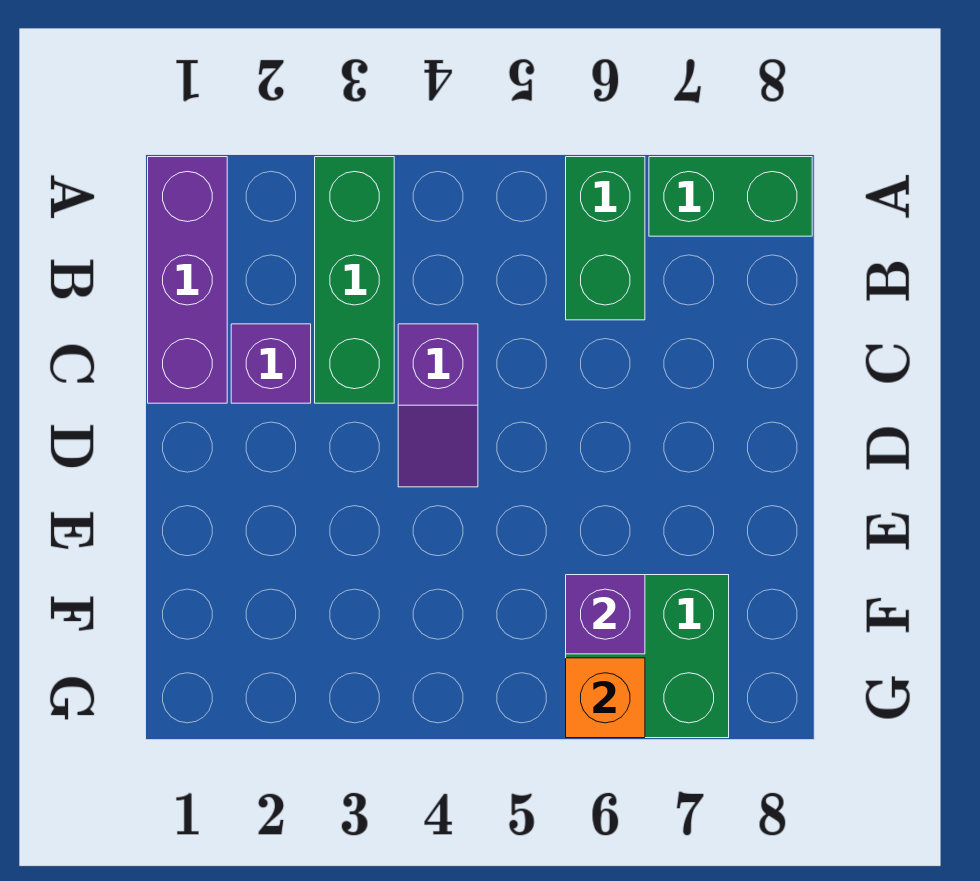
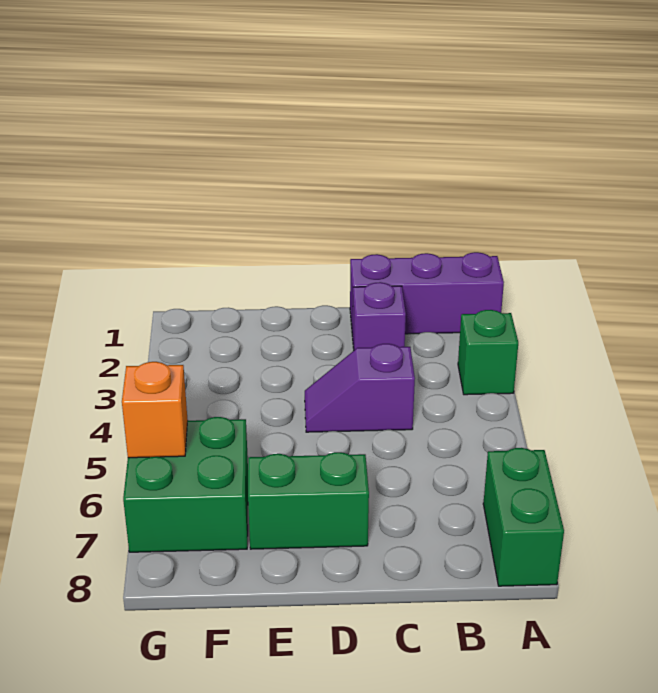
green 1x3 brick [315,157,394,403] -> green 1x1 brick [458,310,518,395]
green 1x2 brick [566,157,645,320] -> green 1x2 brick moved to [248,452,369,549]
purple 1x1 brick [566,575,645,654] -> none

